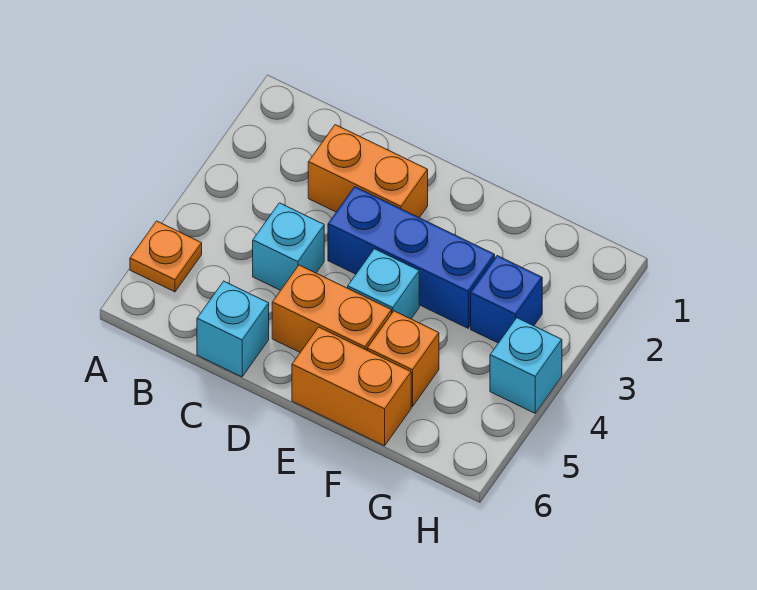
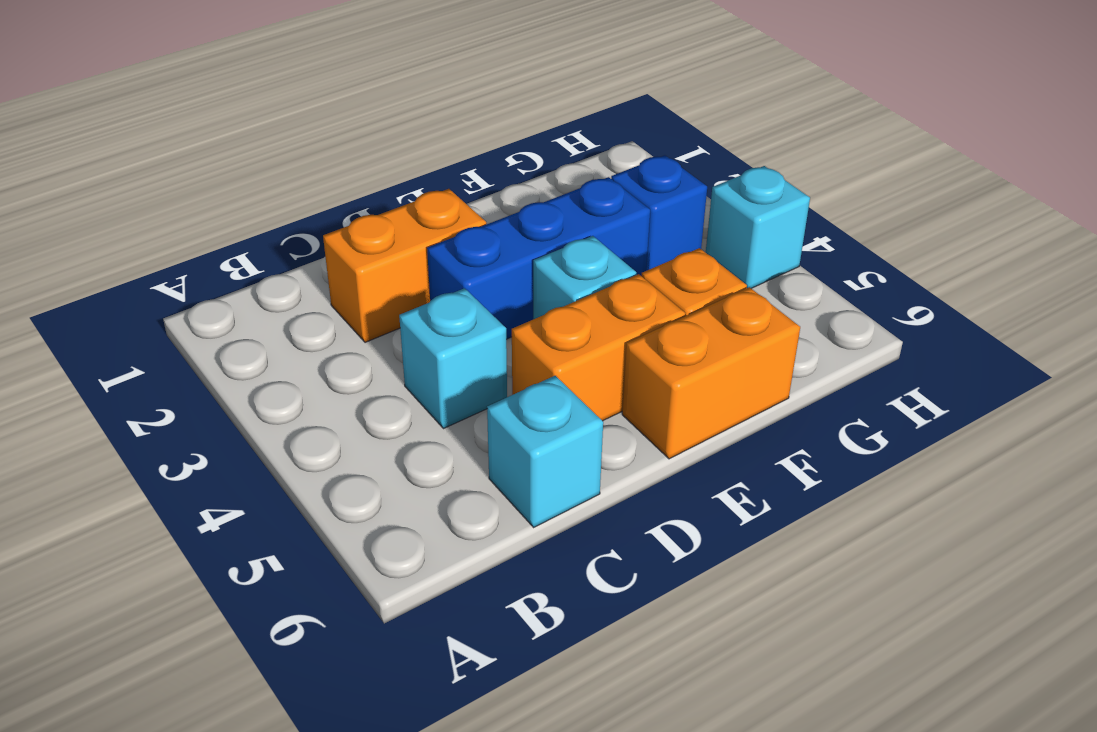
orange 1x1 plate [130,221,202,292] -> none

